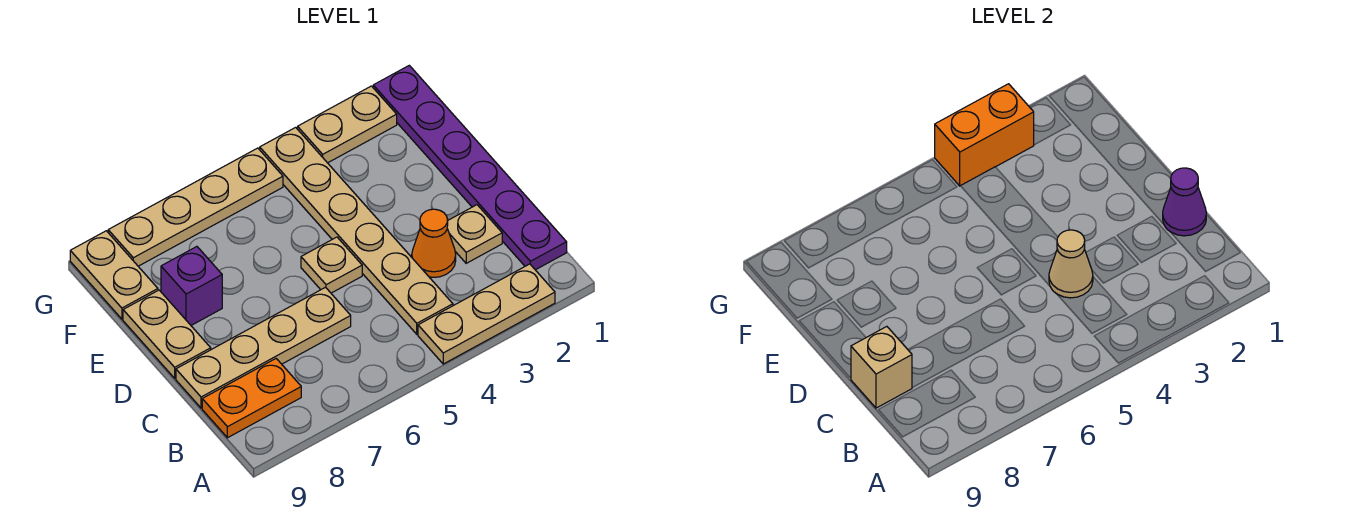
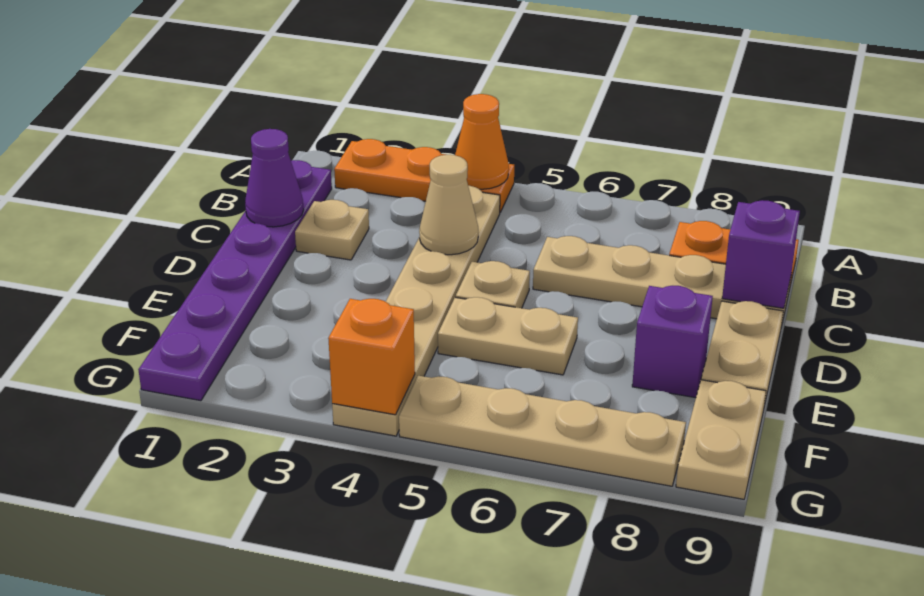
tan 1x3 plate [418,264,555,364] -> orange 1x3 plate [334,139,514,212]
orange 1x1 cone [412,209,456,277] -> orange 1x1 cone moved to [455,94,509,189]
tan 1x1 brick [851,327,912,408] -> purple 1x1 brick [722,200,800,308]
tan 1x2 plate [298,86,397,163] -> tan 1x2 plate moved to [438,297,578,375]
orange 1x2 brick [935,84,1034,186] -> orange 1x1 brick [328,299,415,415]

